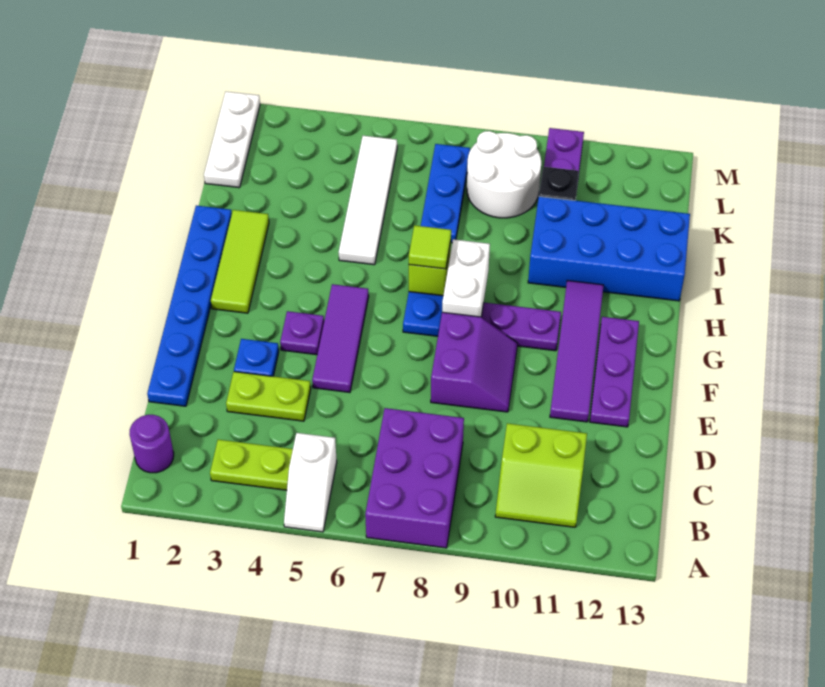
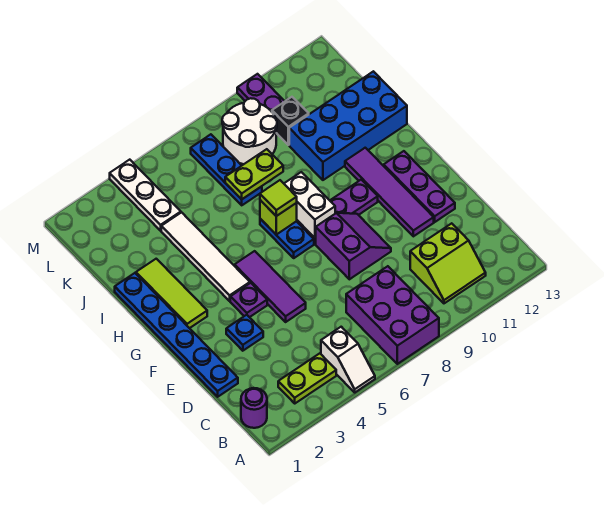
lime 1x2 plate [226,372,311,421] -> lime 1x2 plate moved to [225,149,283,199]
white 1x4 tile [339,136,397,265] -> white 1x4 tile moved to [161,212,250,301]
white 1x3 plate [204,92,260,188] -> white 1x3 plate moved to [110,160,181,231]

